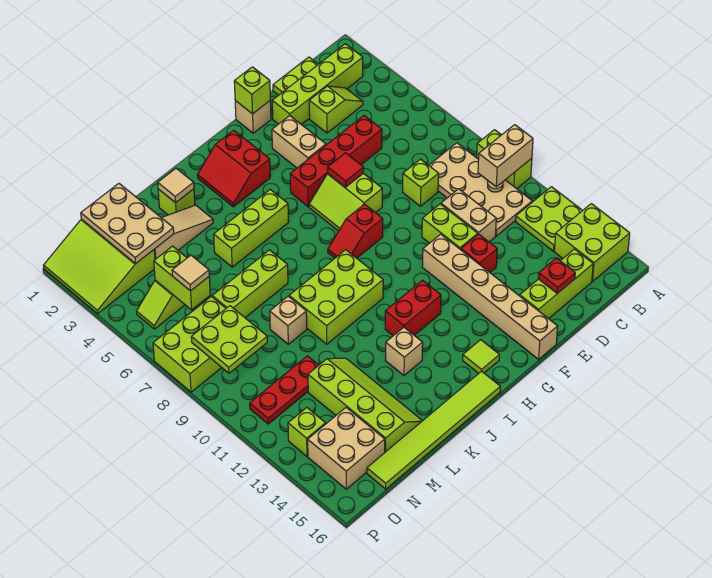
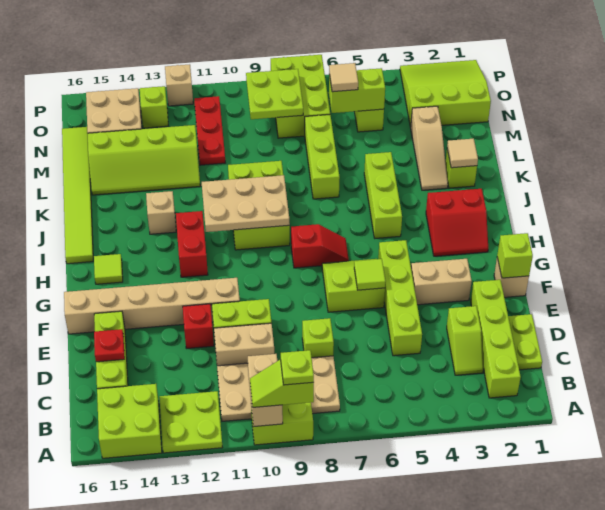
none -> lime 1x2 slope [250,360,314,407]
none -> lime 1x1 plate [281,350,314,385]
red 1x4 brick [290,116,382,206] -> lime 1x4 brick [378,240,422,356]
red 1x1 tile [328,153,363,187] -> lime 1x1 tile [354,259,386,290]
red 1x2 slope [328,204,383,258] -> red 1x2 slope turned to [291,224,349,268]
red 2x2 slope [197,130,270,207] -> red 2x2 slope turned to [426,189,488,256]
tan 1x1 brick [270,296,307,344] -> tan 1x1 brick moved to [165,64,193,106]
tan 2x3 plate [81,184,174,263] -> tan 2x3 plate moved to [202,175,290,232]

